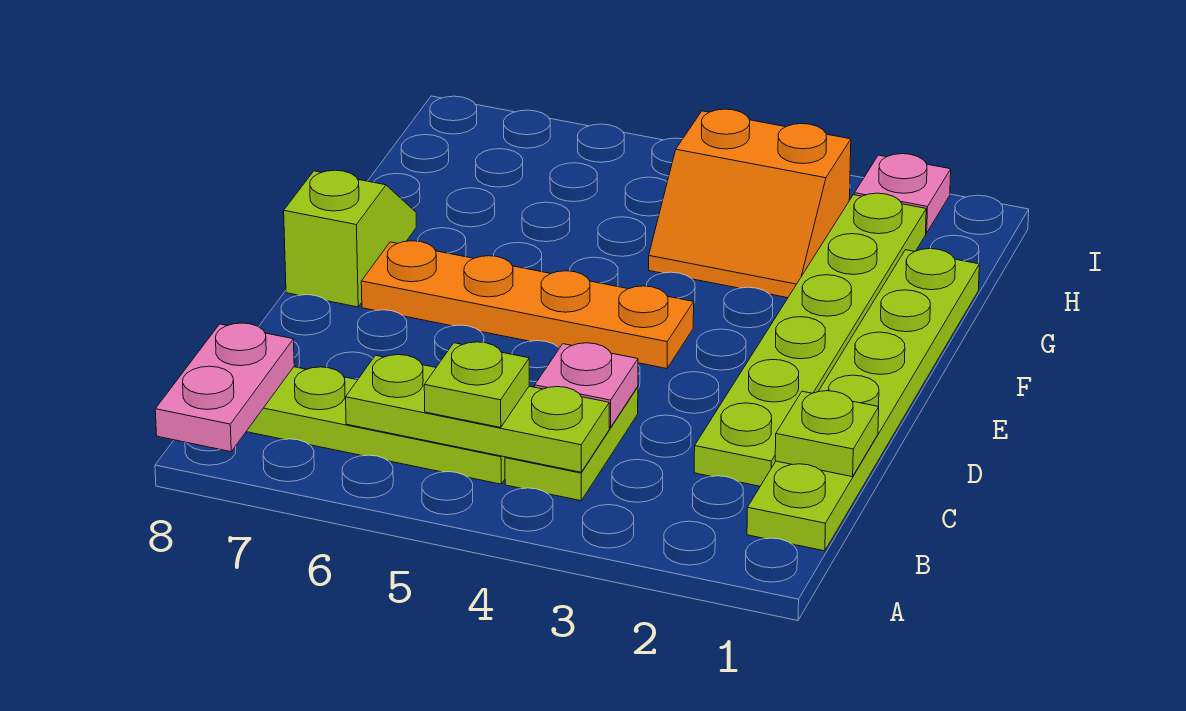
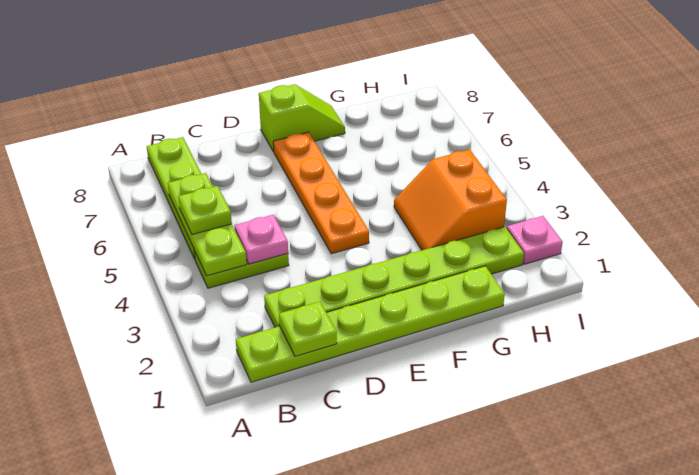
pink 1x2 plate [155,323,294,452] -> none

